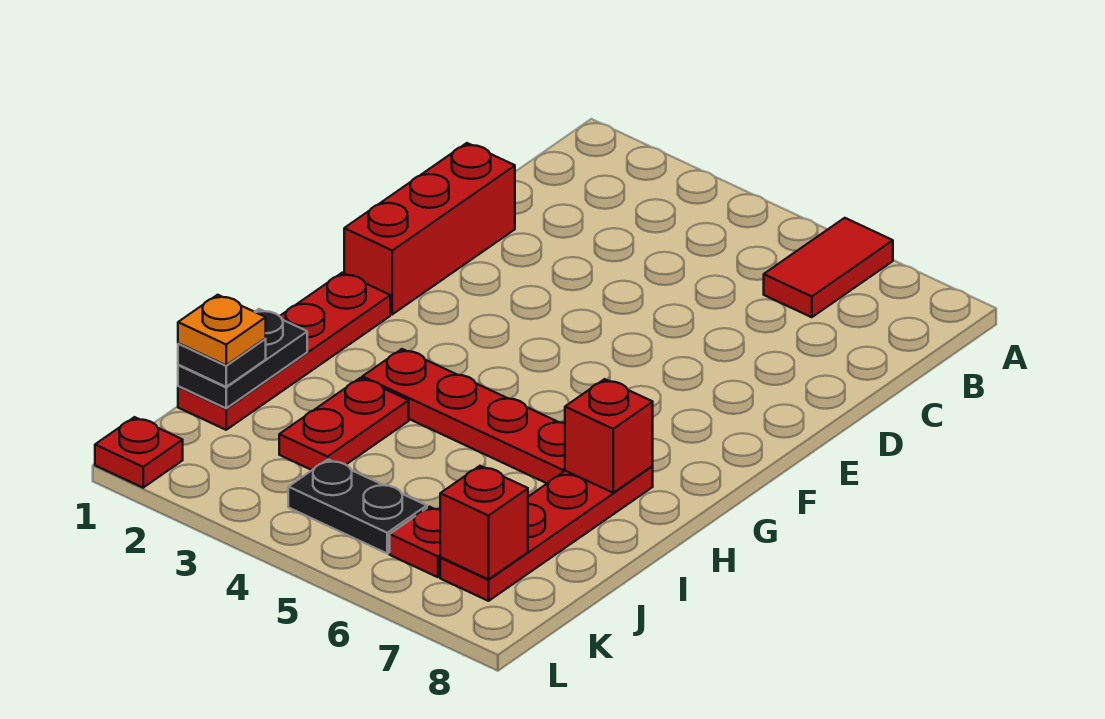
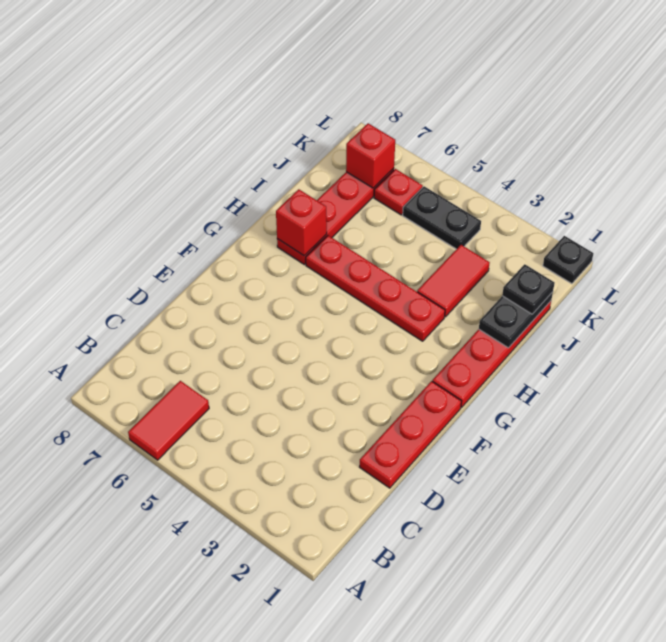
red 1x3 brick [344,143,515,314] -> red 1x3 plate [360,381,461,488]
red 1x2 plate [279,378,409,470] -> red 1x2 tile [417,245,490,317]
orange 1x1 plate [178,295,266,365] -> none
red 1x1 plate [95,417,183,488] -> black 1x1 plate [543,236,593,284]

